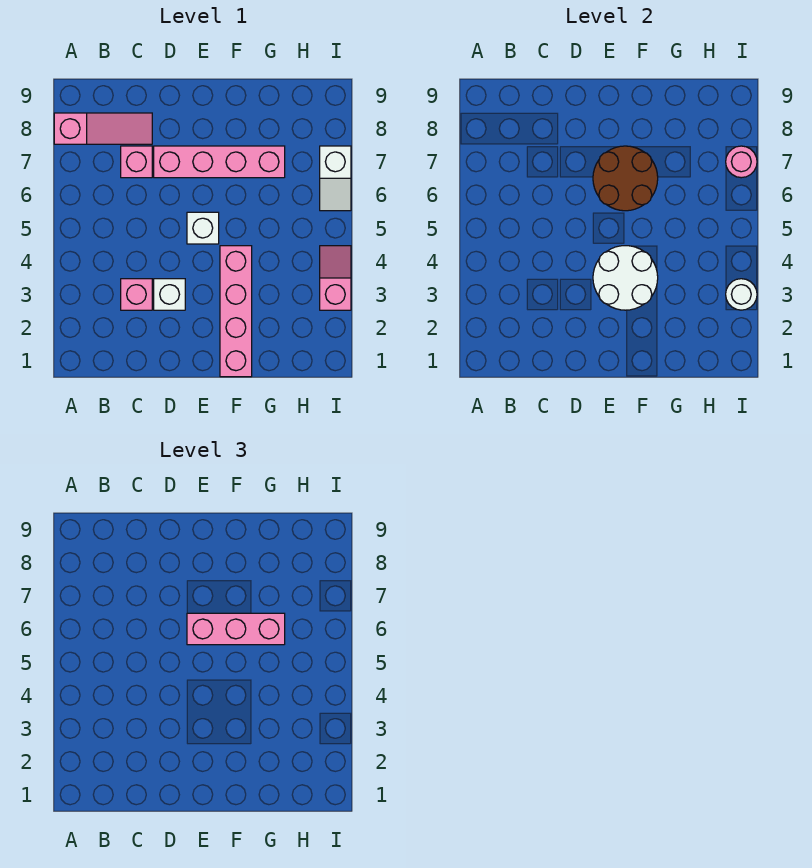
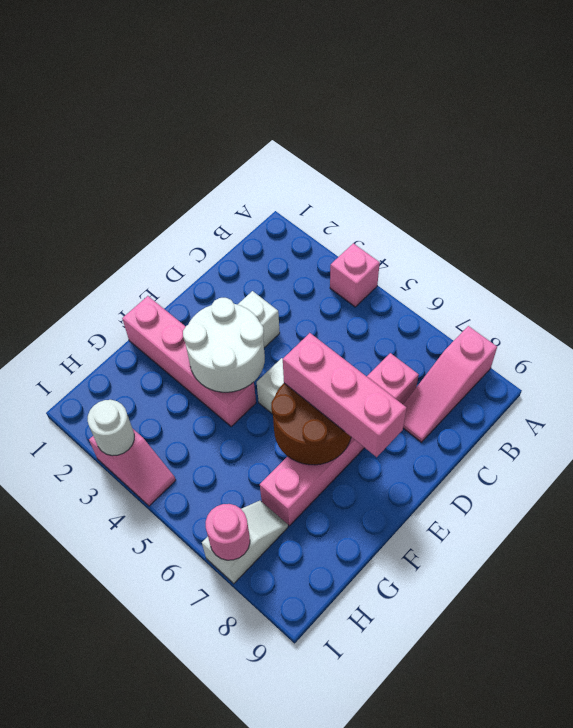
pink 1x1 brick [121,279,152,310] -> pink 1x1 brick moved to [330,243,380,307]
pink 1x3 brick [187,613,285,645] -> pink 1x3 brick turned to [283,333,407,457]
white 1x2 slope [320,146,351,211] -> white 1x2 slope turned to [202,501,288,584]

